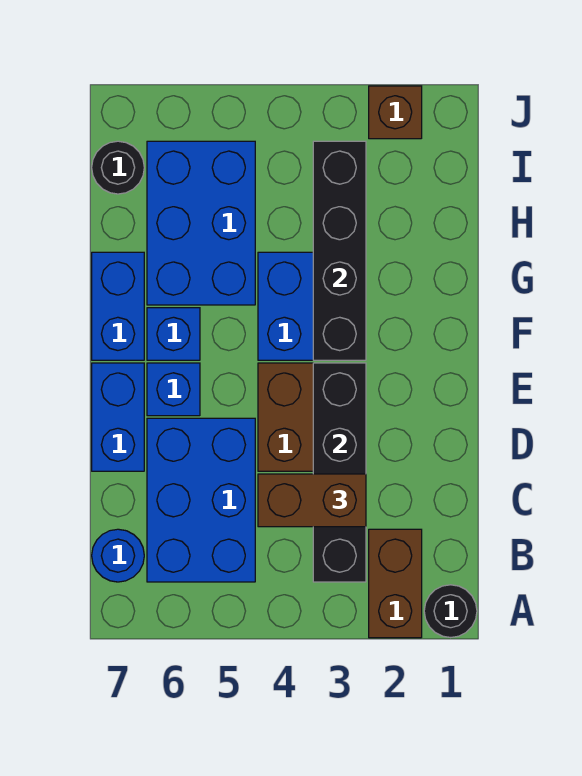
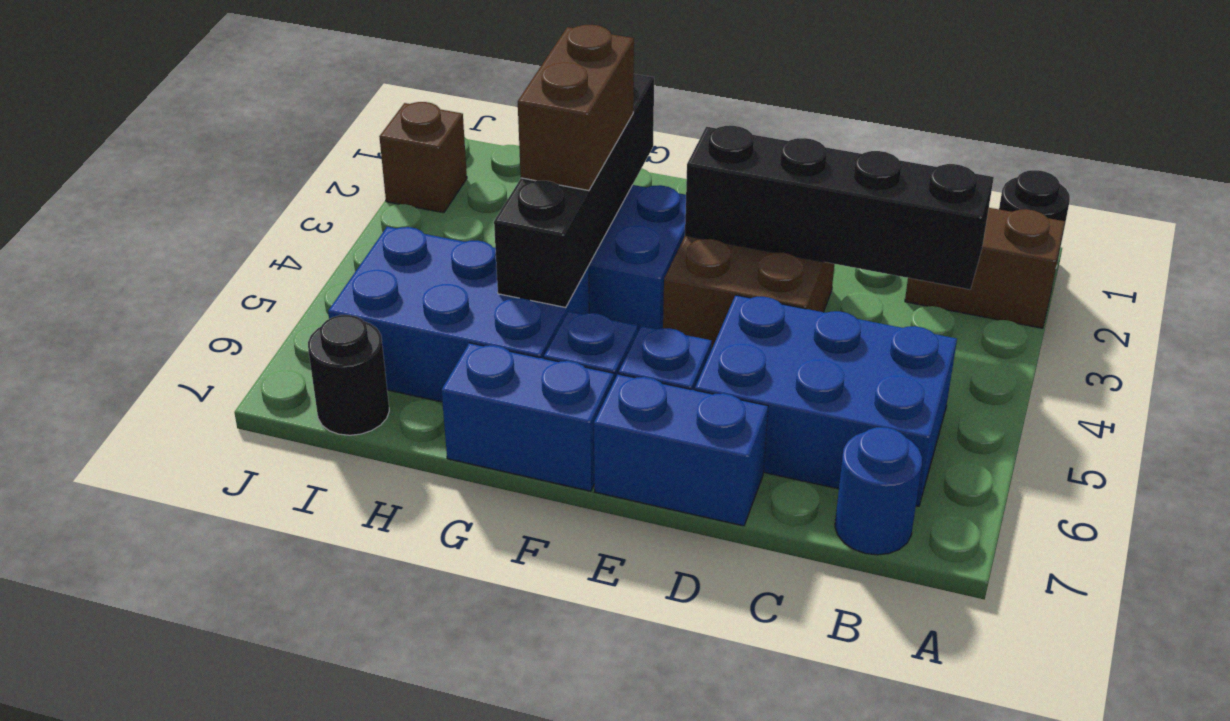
brown 1x2 brick [258,474,366,527] -> brown 1x2 brick moved to [518,25,634,191]
black 1x4 brick [313,141,366,360] -> black 1x4 brick turned to [494,74,654,307]

